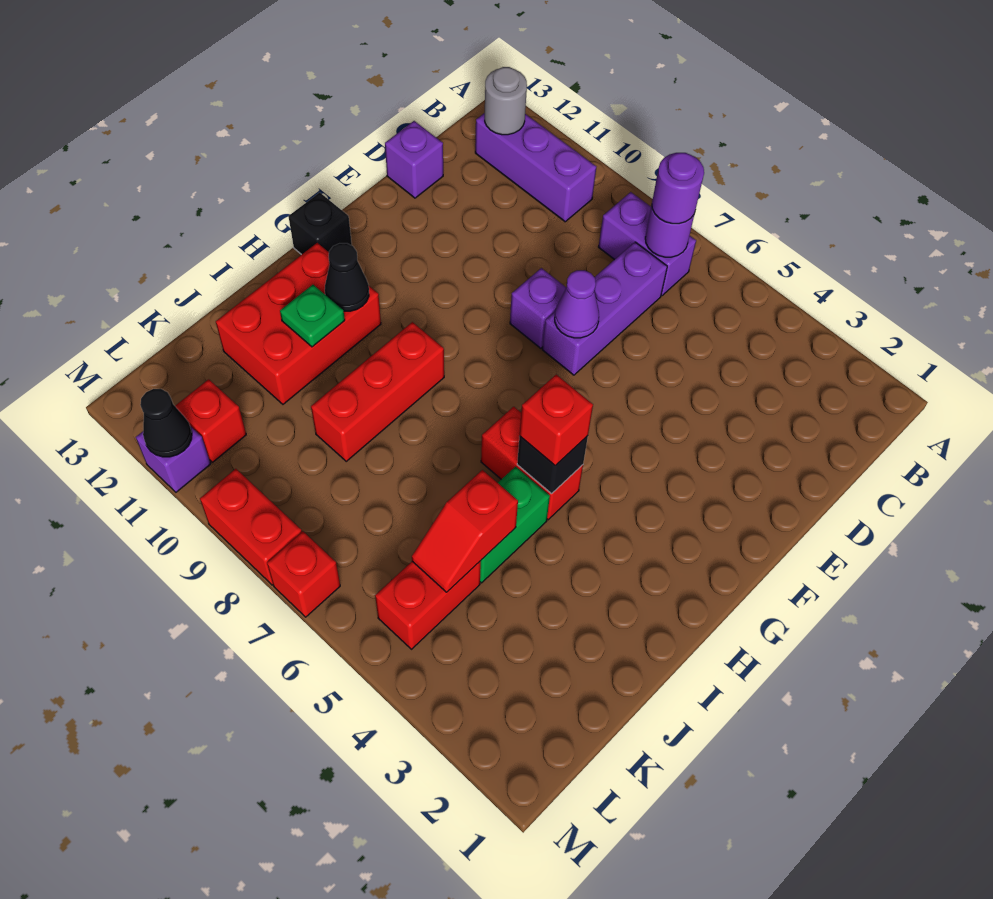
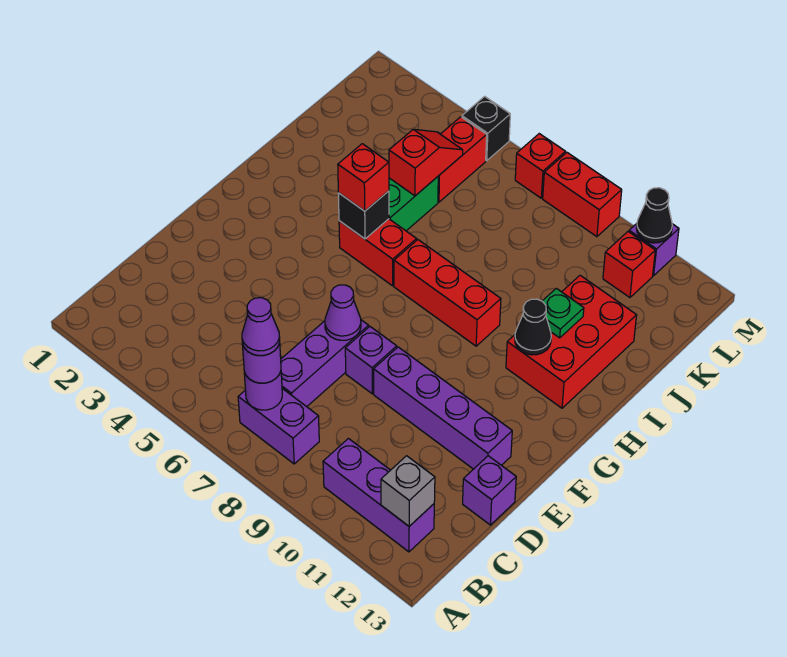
none -> purple 1x1 cone [242,298,280,356]
grey 1x1 round brick [485,67,527,135] -> grey 1x1 brick [381,456,435,526]
none -> purple 1x4 brick [374,347,512,469]
black 1x1 brick [288,192,352,255] -> black 1x1 brick moved to [462,96,510,161]
red 1x3 brick [311,322,444,461] -> red 1x3 brick turned to [394,240,501,346]

